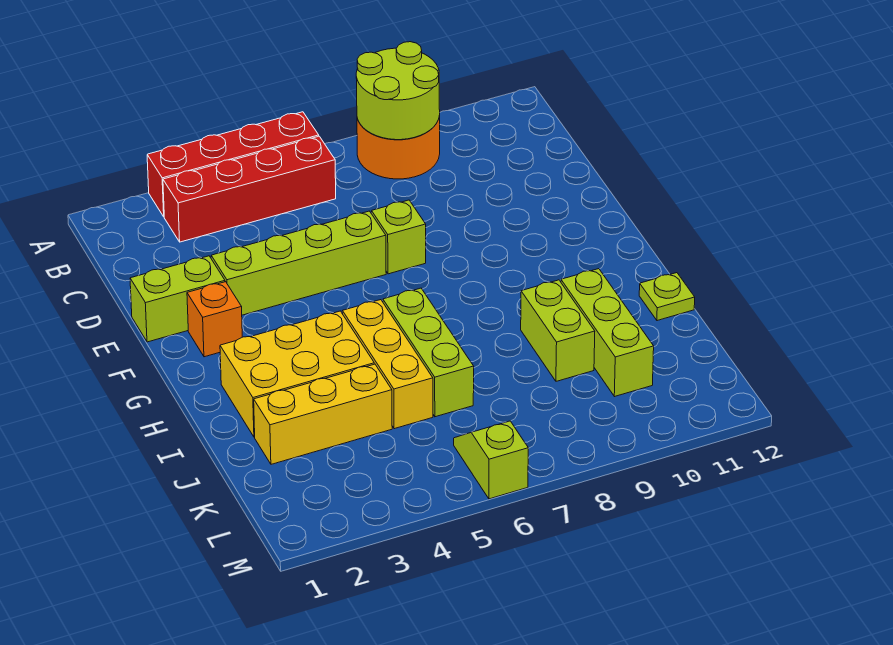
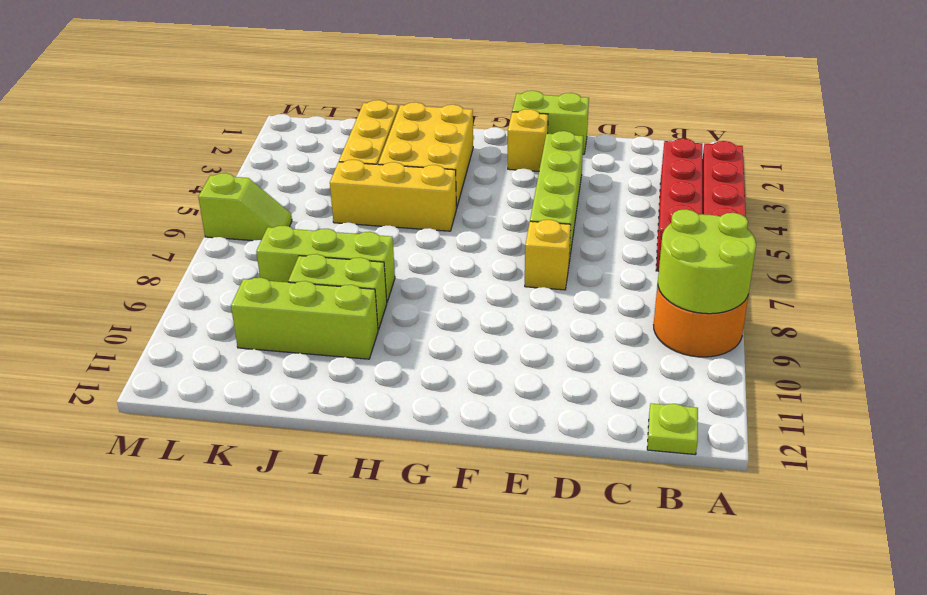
lime 1x2 brick [130,256,225,342] -> lime 1x2 brick turned to [512,91,589,154]
lime 1x1 brick [372,200,426,274] -> yellow 1x1 brick [525,220,571,290]
orange 1x1 brick [187,282,242,357] -> yellow 1x1 brick [508,109,548,171]
lime 1x3 brick [383,288,474,417] -> lime 1x3 brick moved to [256,225,395,302]
lime 1x1 plate [639,273,695,321] -> lime 1x1 plate moved to [647,404,698,455]

